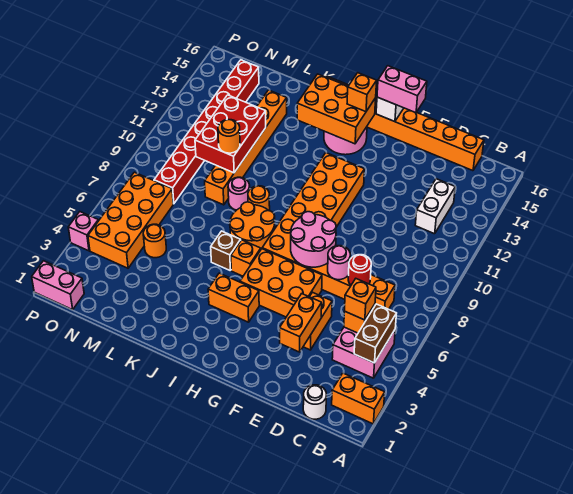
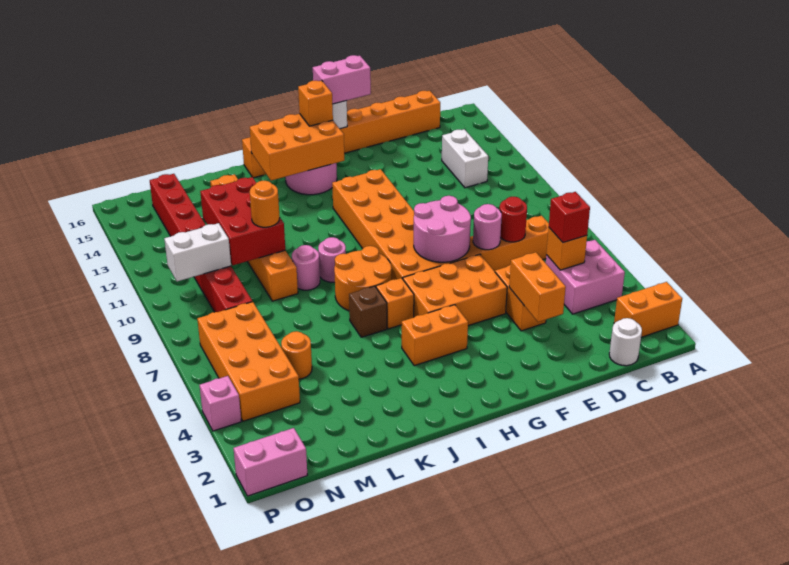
brown 1x2 brick [354,304,397,363] -> none
orange 1x1 brick [345,279,376,320] -> red 1x1 brick [549,192,590,243]
orange 1x1 round brick [248,186,270,210] -> pink 1x1 round brick [318,237,346,282]
none -> white 1x2 brick [164,223,231,281]

